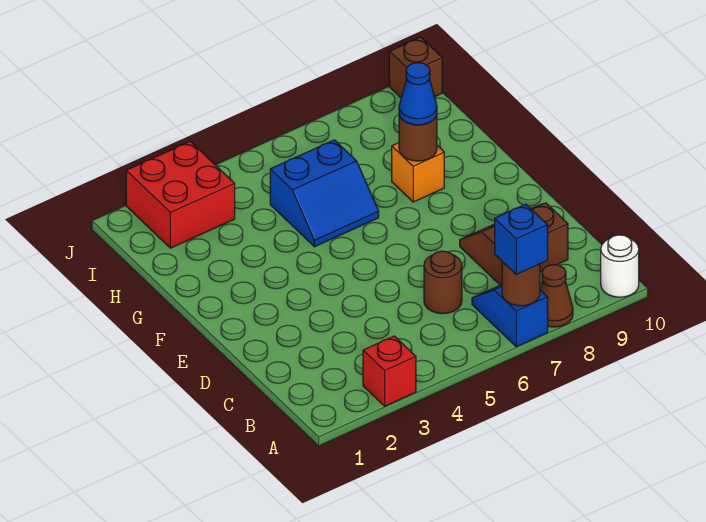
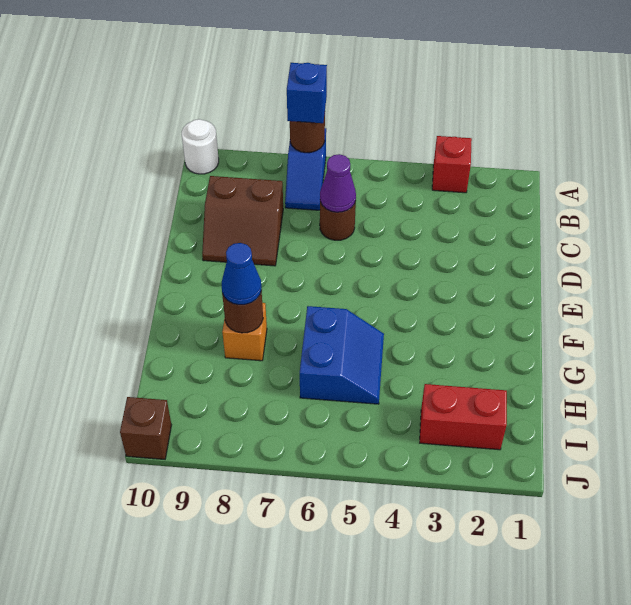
brown 1x1 cone [540,265,573,327] -> none
none -> purple 1x1 cone [320,154,356,212]
blue 2x2 slope [270,140,379,247] -> blue 2x2 slope turned to [300,306,384,404]
red 2x2 brick [126,141,235,248] -> red 1x2 brick [420,384,507,450]

